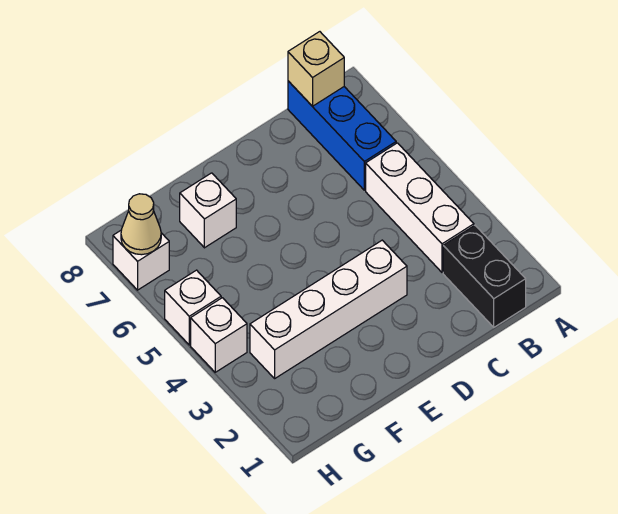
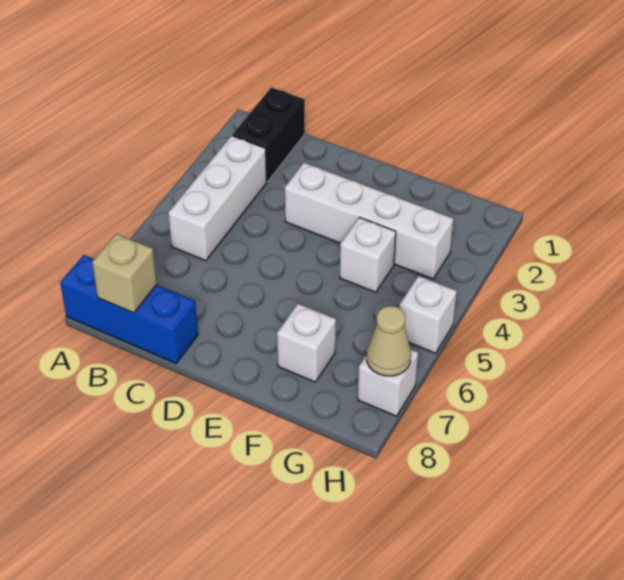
blue 1x3 brick [288,81,396,190] -> blue 1x3 brick turned to [60,255,198,363]
white 1x1 brick [191,298,247,372] -> white 1x1 brick moved to [340,217,396,292]

